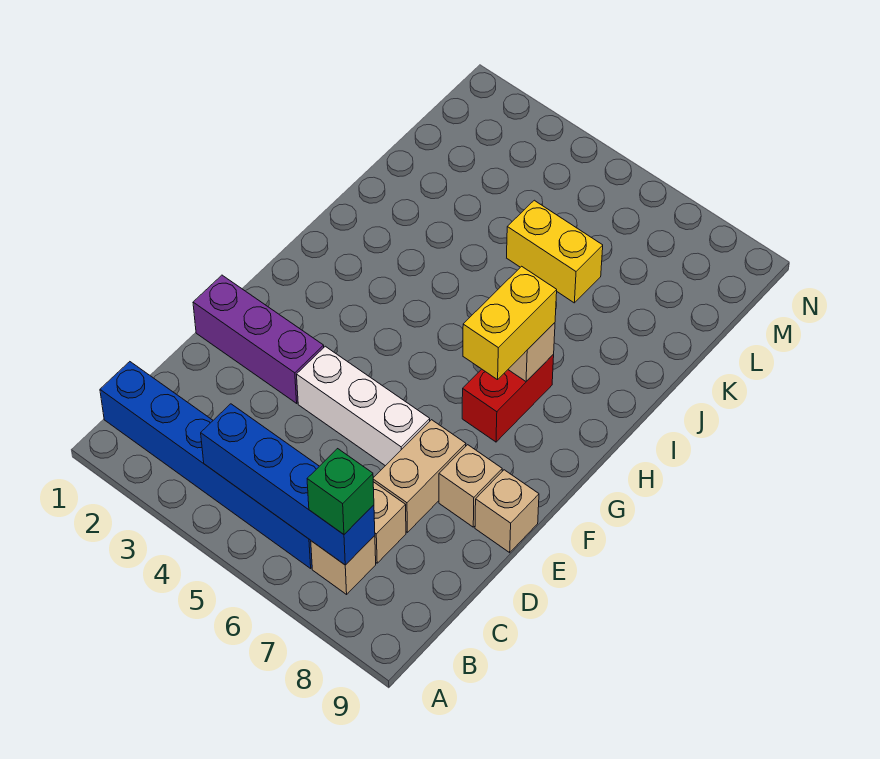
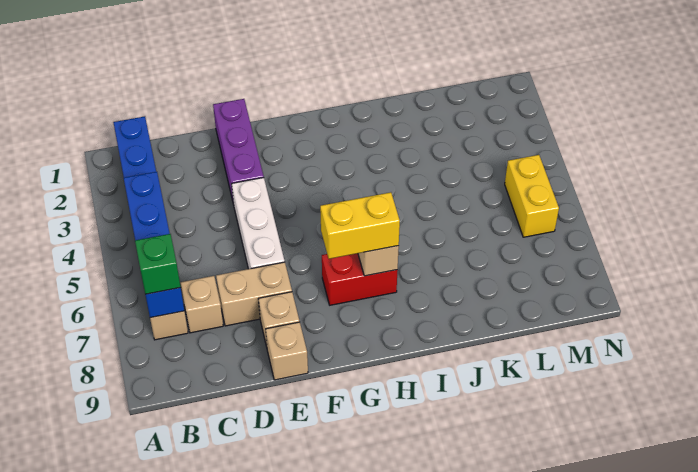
yellow 1x2 brick [507,200,603,303] -> yellow 1x2 brick moved to [505,155,559,237]

